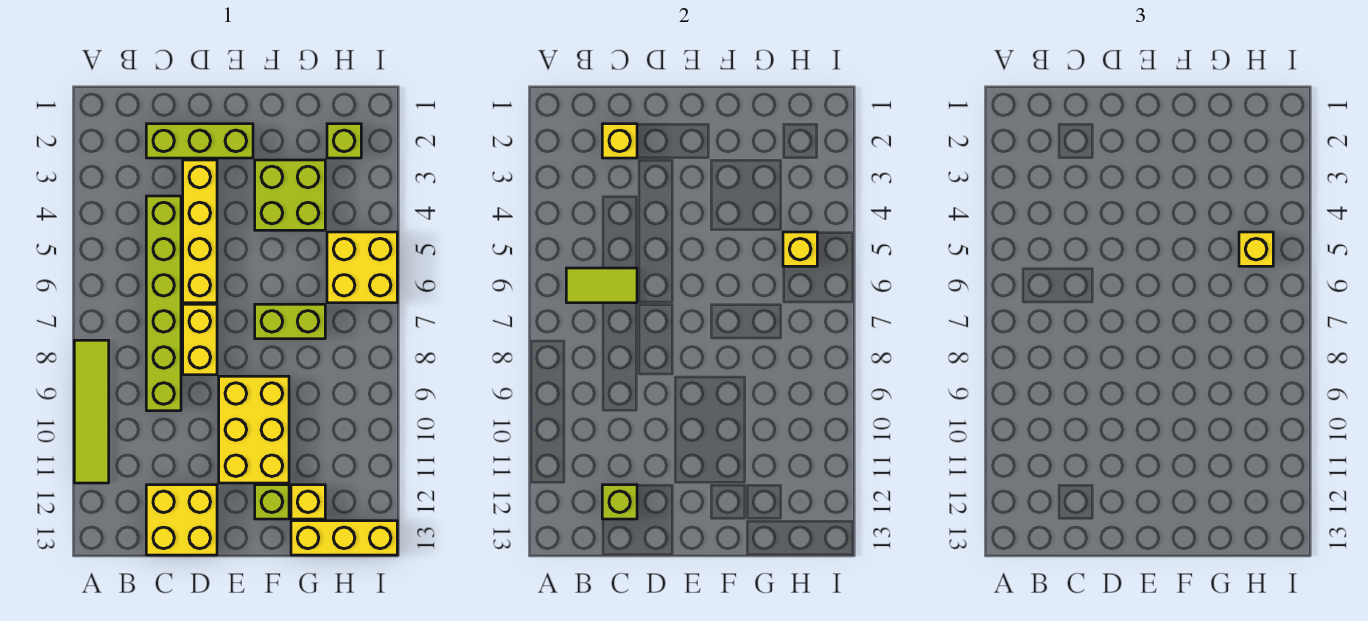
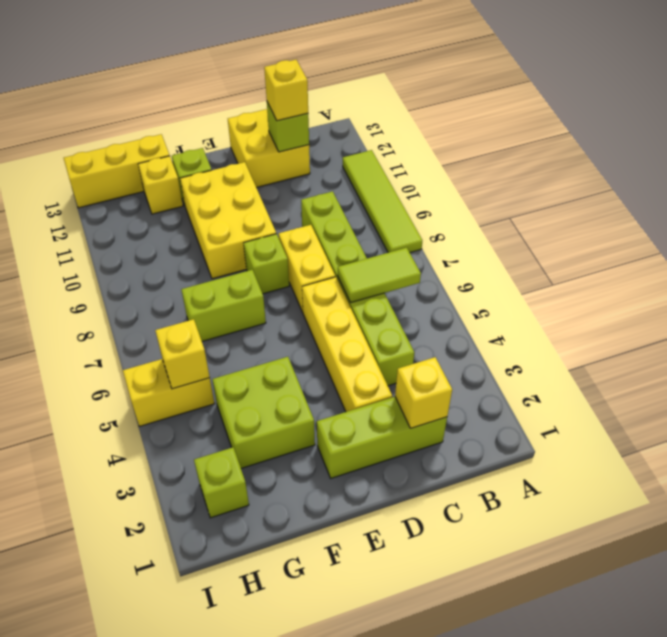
none -> lime 1x1 brick [244,234,289,294]
yellow 2x2 brick [327,232,397,303] -> yellow 1x2 brick [123,359,215,426]
yellow 1x1 brick [1239,232,1273,266] -> yellow 1x1 brick moved to [264,60,308,121]

